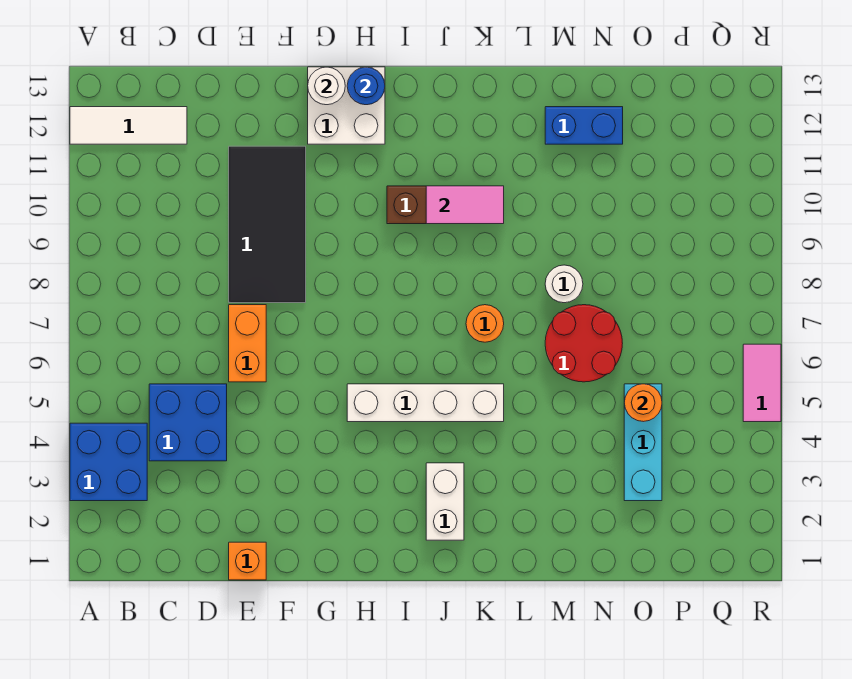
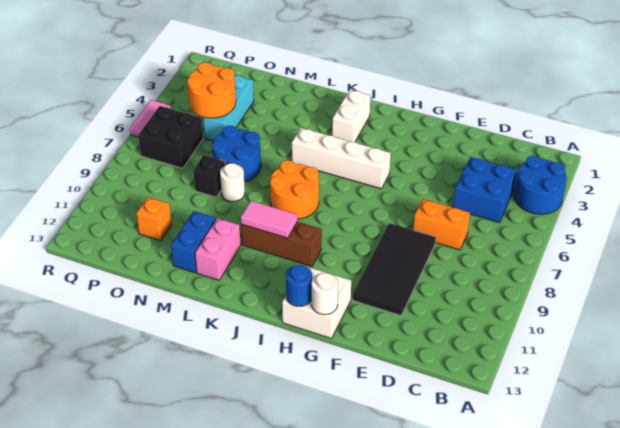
blue 2x2 brick [70,423,147,501] -> blue 2x2 round brick [514,156,567,214]
white 1x3 tile [70,107,187,144] -> none
orange 1x1 brick [229,542,266,580] -> orange 1x1 brick moved to [136,197,172,241]
orange 1x2 brick [229,305,266,382] -> orange 1x2 brick turned to [413,199,470,250]
orange 1x1 round brick [466,305,504,342] -> orange 2x2 round brick [270,160,319,219]
none -> pink 1x2 brick [195,218,241,280]
red 2x2 round brick [545,305,623,382] -> blue 2x2 round brick [212,126,261,182]
blue 1x2 brick [545,107,623,144] -> blue 1x2 brick turned to [171,211,216,273]
none -> black 1x1 brick [193,155,225,197]
orange 1x1 round brick [624,384,662,422] -> orange 2x2 round brick [188,62,236,118]
none -> black 2x2 brick [138,106,203,168]

